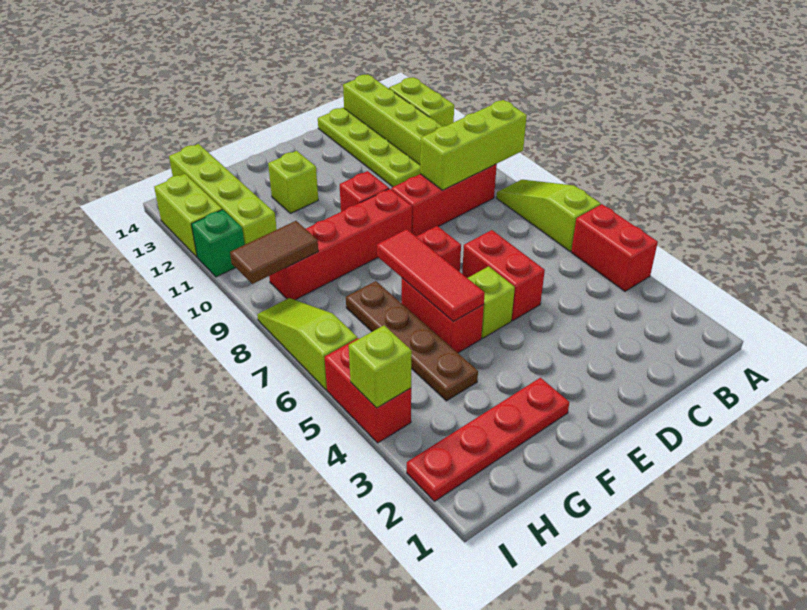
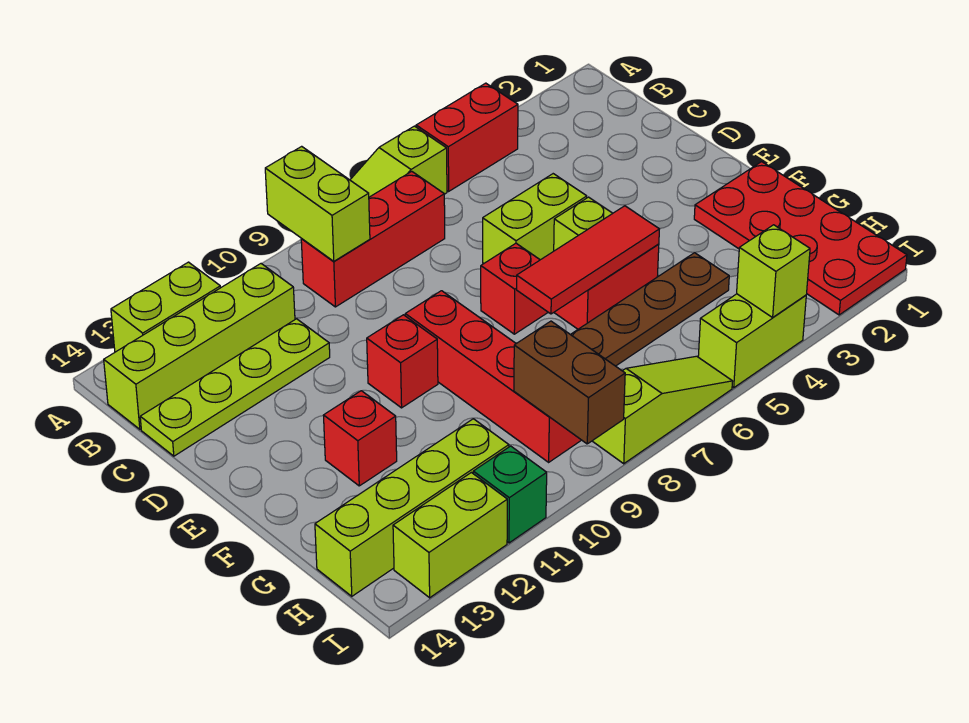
lime 1x3 brick [420,100,527,190] -> lime 1x2 brick [265,146,370,261]
red 1x3 brick [391,164,497,236] -> red 1x3 brick turned to [301,171,445,307]
red 1x2 brick [462,230,545,320] -> lime 1x2 brick [483,174,587,263]
red 1x4 plate [407,378,569,501] -> red 2x4 plate [694,162,907,315]
lime 1x1 brick [268,151,318,213] -> red 1x1 brick [324,391,397,486]
brown 1x2 tile [230,221,318,284] -> brown 1x2 brick [514,321,625,444]
red 1x2 brick [325,338,411,443] -> lime 1x2 brick [698,294,806,388]
lime 1x3 slope [257,298,357,390] -> lime 1x3 slope turned to [593,356,732,464]

